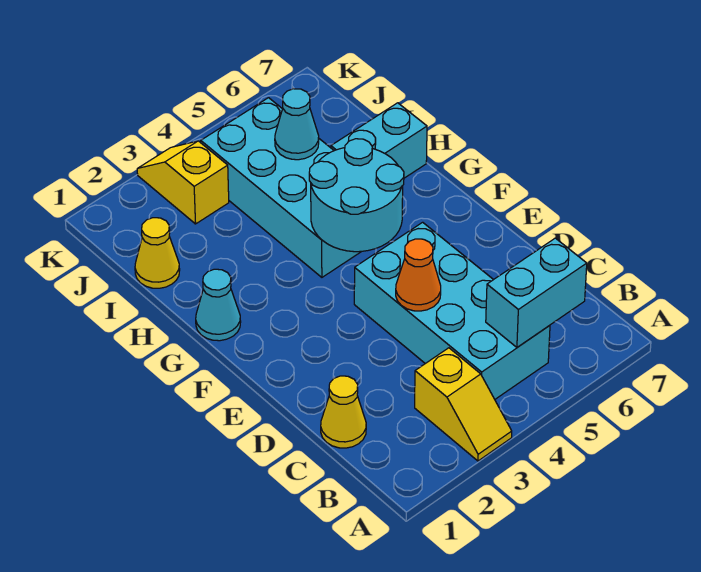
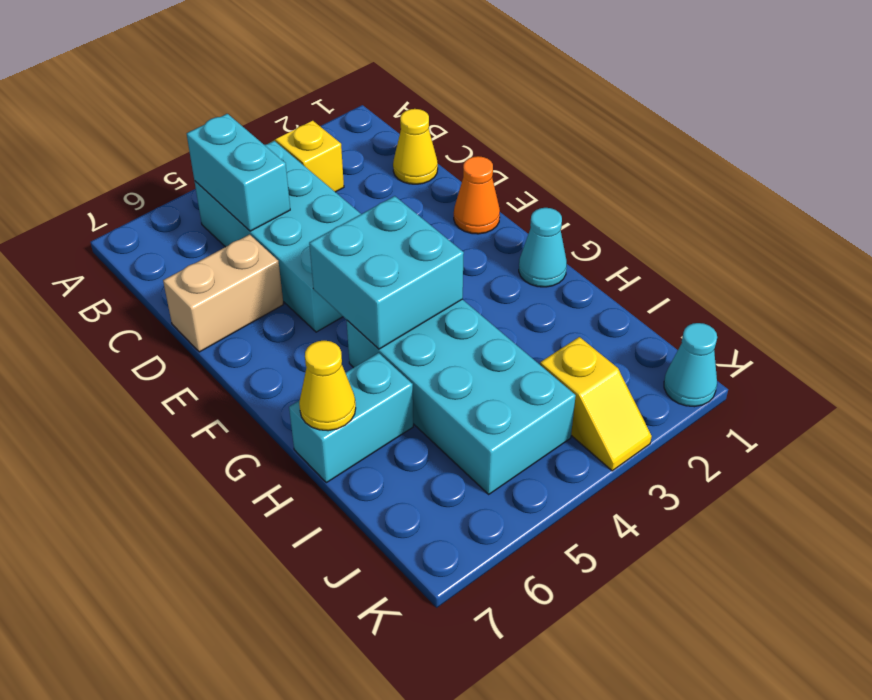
cyan 1x2 brick [486,238,587,347] -> cyan 1x2 brick turned to [187,114,290,231]
orange 1x1 cone [396,239,441,311] -> orange 1x1 cone moved to [454,156,500,234]
none -> tan 1x2 brick [163,234,284,352]
cyan 2x2 round brick [309,139,404,252] -> cyan 2x2 brick [309,196,464,349]
yellow 1x1 cone [135,218,180,288] -> yellow 1x1 cone moved to [299,341,356,431]
cyan 1x1 cone [275,89,319,160] -> cyan 1x1 cone moved to [664,323,717,407]

